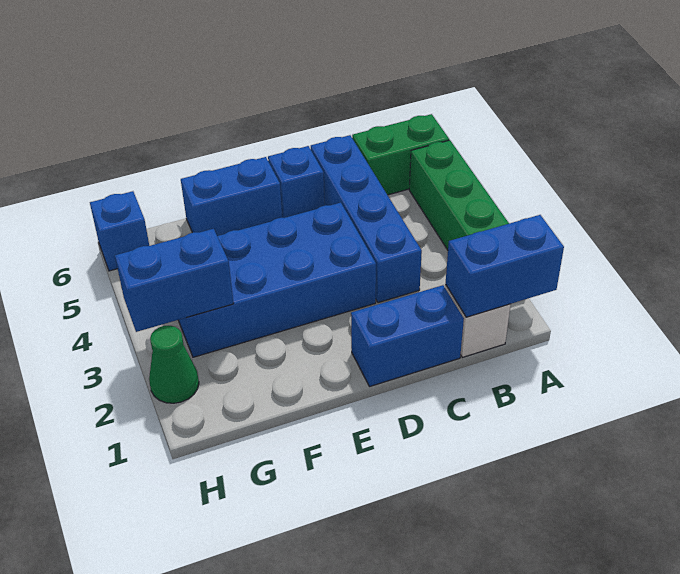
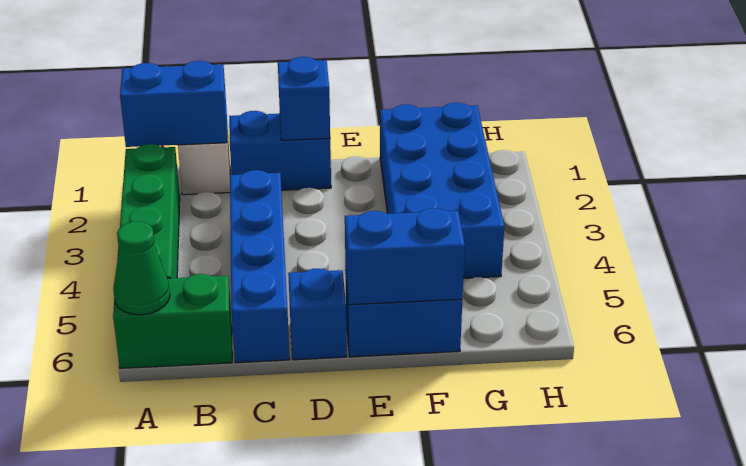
blue 2x4 brick [178,203,376,357] -> blue 2x4 brick turned to [380,102,504,278]
blue 1x2 brick [115,229,234,332] -> blue 1x2 brick moved to [345,208,465,305]
green 1x1 cone [149,326,199,403] -> green 1x1 cone moved to [113,221,170,315]
blue 1x1 brick [90,191,149,271] -> blue 1x1 brick moved to [278,57,330,140]

